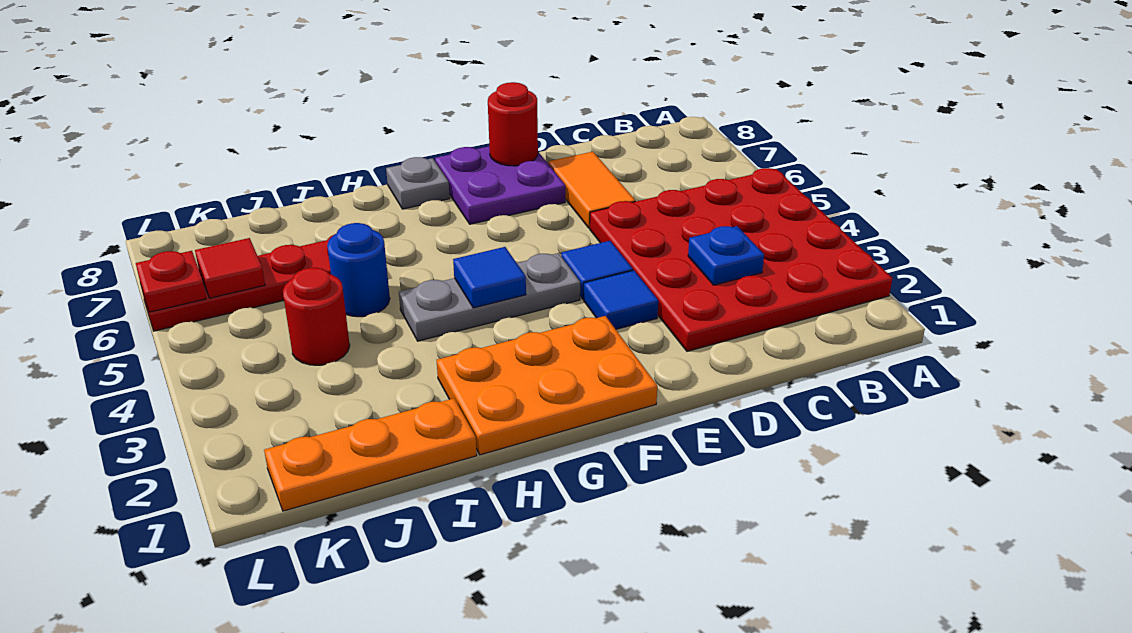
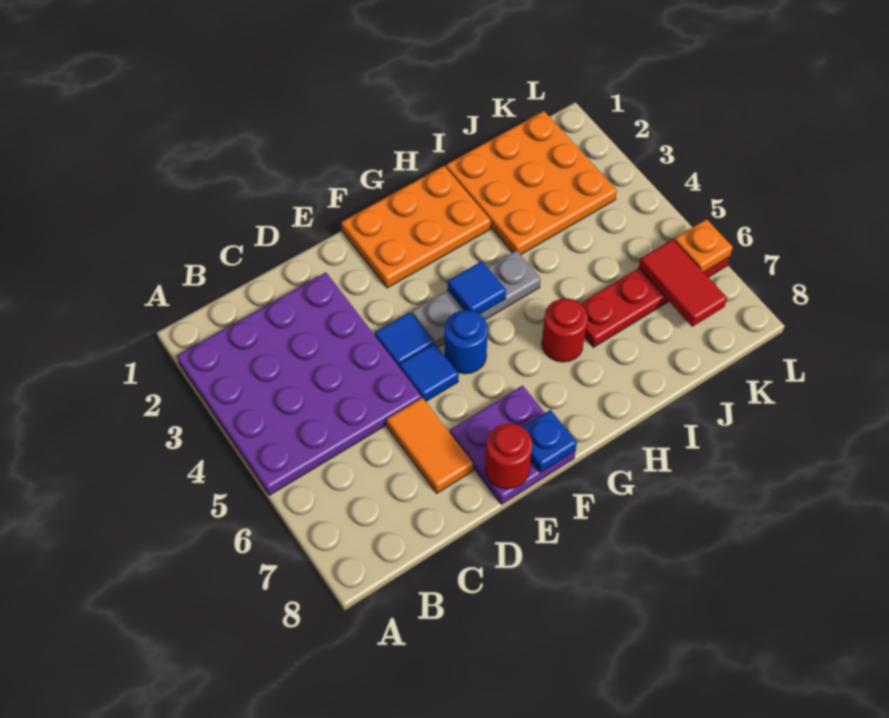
red 4x4 plate [590,168,892,351] -> purple 4x4 plate [177,272,421,495]
blue 1x1 plate [688,226,764,285] -> blue 1x1 plate moved to [523,410,577,473]
blue 1x1 tile [584,270,658,329] -> blue 1x1 tile moved to [399,343,459,401]
grey 1x1 plate [386,157,450,209] -> none
orange 1x3 plate [264,398,477,511] -> orange 3x3 plate [446,111,617,255]
blue 1x1 round brick [327,223,390,317] -> blue 1x1 round brick moved to [445,310,488,374]
red 1x1 round brick [283,268,350,365] -> red 1x1 round brick moved to [542,298,588,362]
red 1x1 tile [195,238,265,298] -> red 1x2 tile [639,239,727,327]
red 1x1 plate [136,251,206,312] -> orange 1x1 plate [674,219,733,272]

